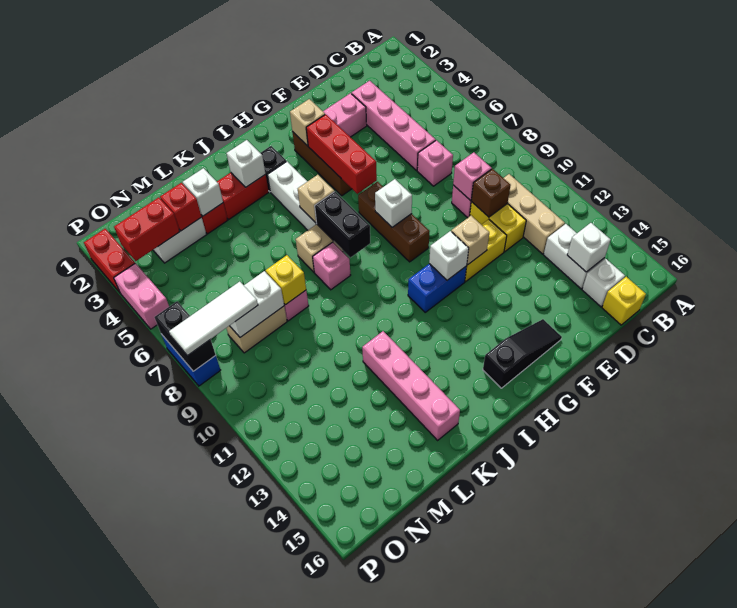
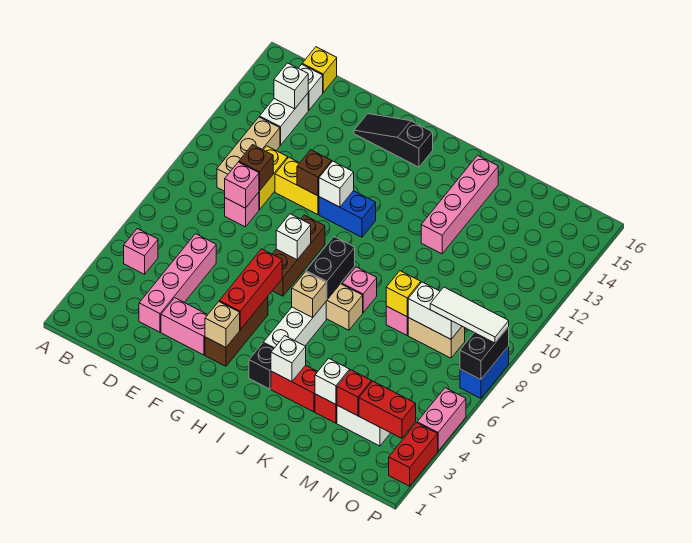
pink 1x1 brick [417,140,453,186] -> pink 1x1 brick moved to [124,229,158,274]
tan 1x1 brick [451,216,489,265] -> brown 1x1 brick [297,150,332,196]

